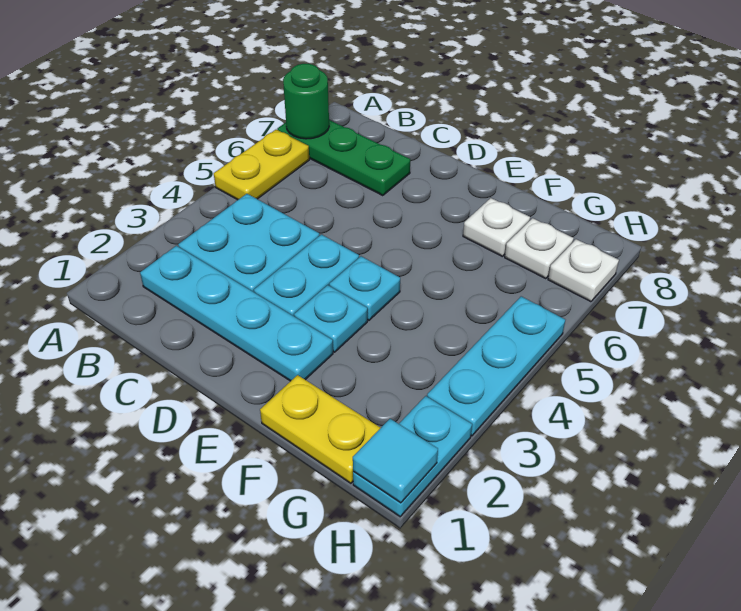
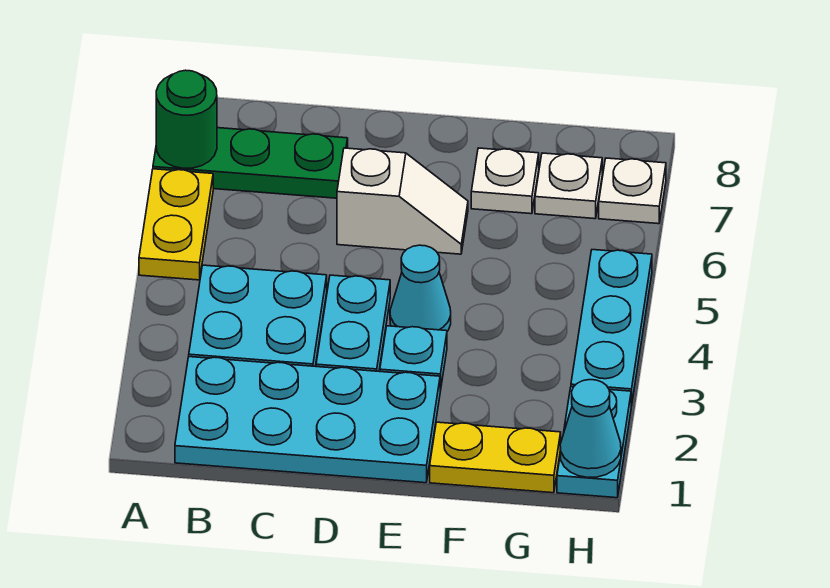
cyan 1x4 plate [140,246,333,381] -> cyan 2x4 plate [175,357,440,483]
none -> white 1x2 slope [337,148,468,254]
cyan 1x1 plate [329,256,400,320] -> cyan 1x1 cone [390,245,451,331]
cyan 1x1 tile [353,419,438,503] -> cyan 1x1 cone [560,380,621,477]

